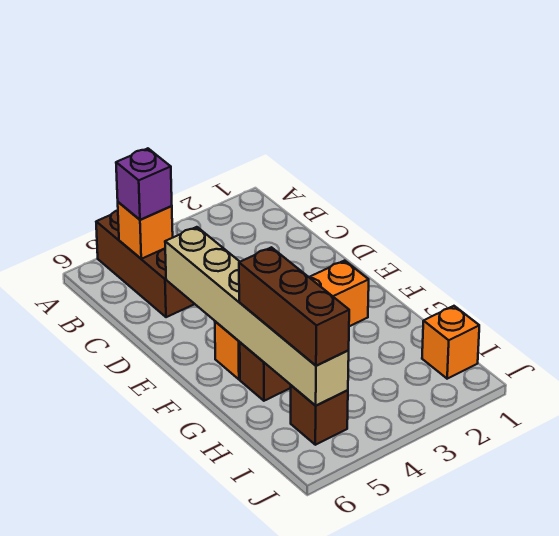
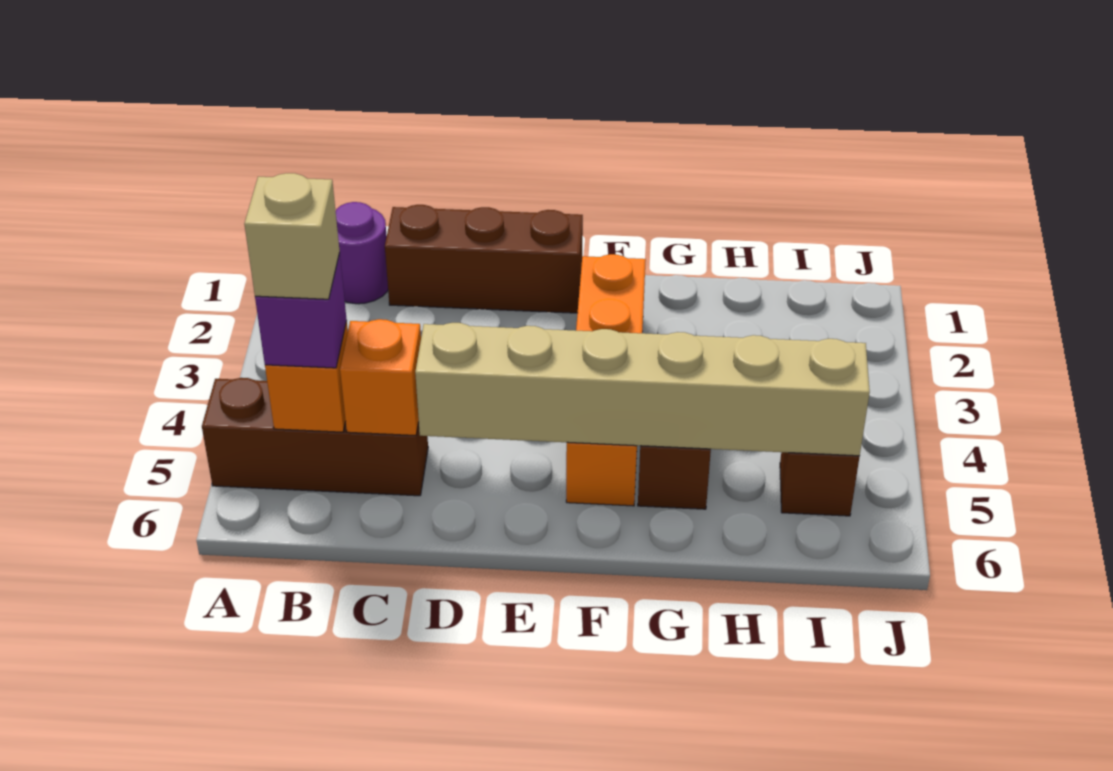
none -> purple 1x1 round brick [336,202,388,304]
none -> tan 1x1 brick [244,173,340,299]
brown 1x3 brick [239,247,349,366] -> brown 1x3 brick moved to [385,205,583,313]
orange 1x1 brick [422,306,479,379] -> orange 1x1 brick moved to [340,319,421,436]

